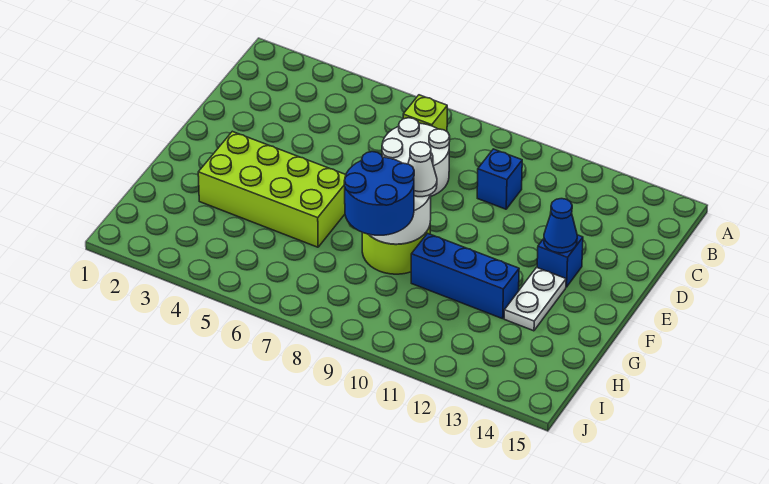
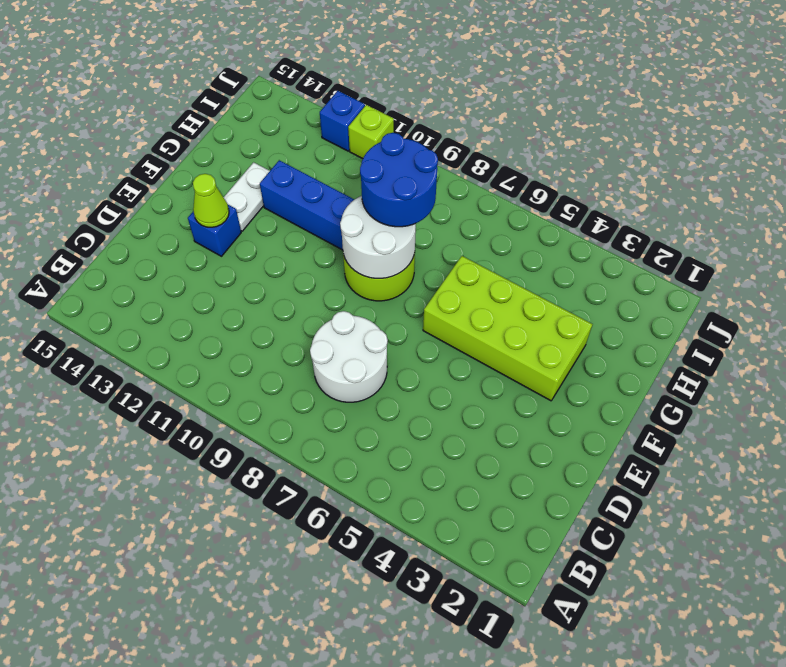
lime 1x1 brick [403,95,447,131] -> lime 1x1 brick moved to [348,105,394,159]
blue 1x1 brick [477,149,522,209] -> blue 1x1 brick moved to [320,91,365,151]
blue 1x1 cone [544,199,577,253] -> lime 1x1 cone [193,174,229,227]
white 1x1 cone [408,142,437,197] -> none

